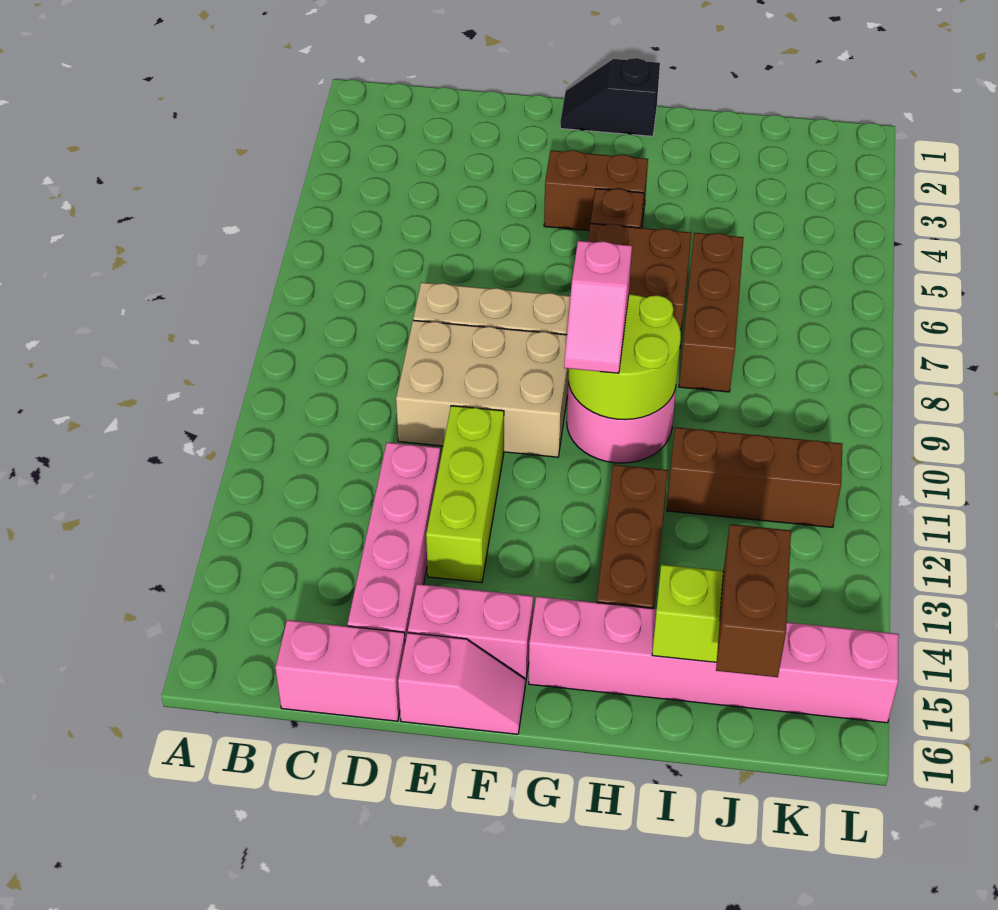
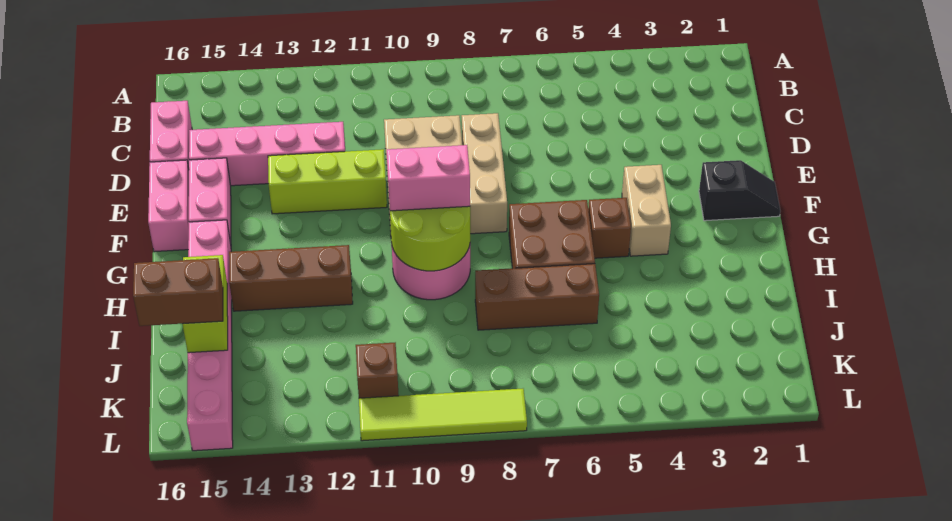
pink 1x2 slope [398,633,525,734] -> pink 1x2 brick [148,160,189,252]
black 1x2 slope [560,58,660,136] -> black 1x2 slope turned to [699,160,780,221]
brown 1x2 brick [544,150,648,231] -> tan 1x2 brick [622,165,671,256]
pink 1x2 slope [564,241,632,373] -> pink 1x2 brick [387,145,470,211]
brown 1x3 brick [667,427,842,527] -> brown 1x1 brick [356,343,399,398]
none -> lime 1x4 tile [359,389,527,441]

